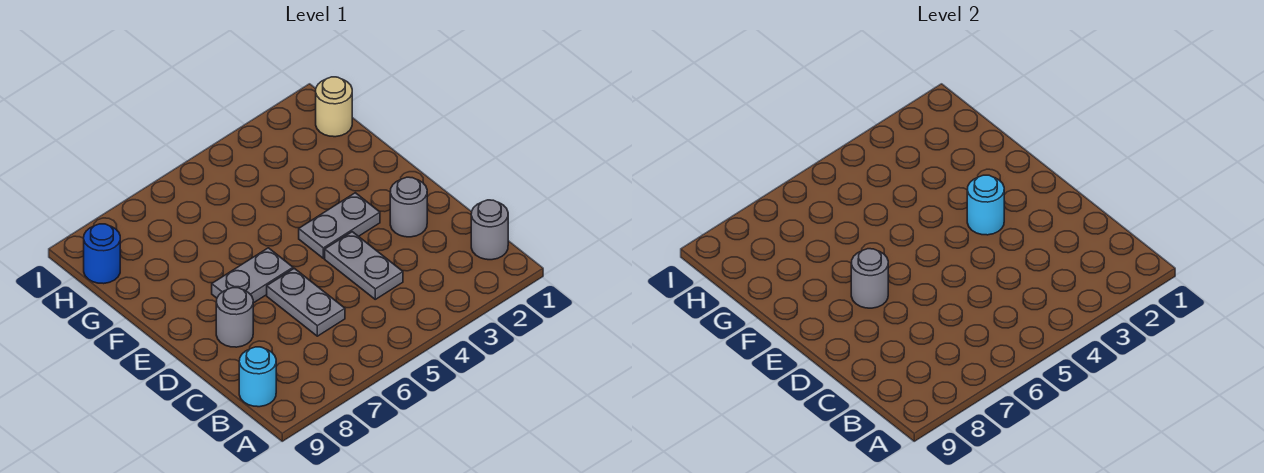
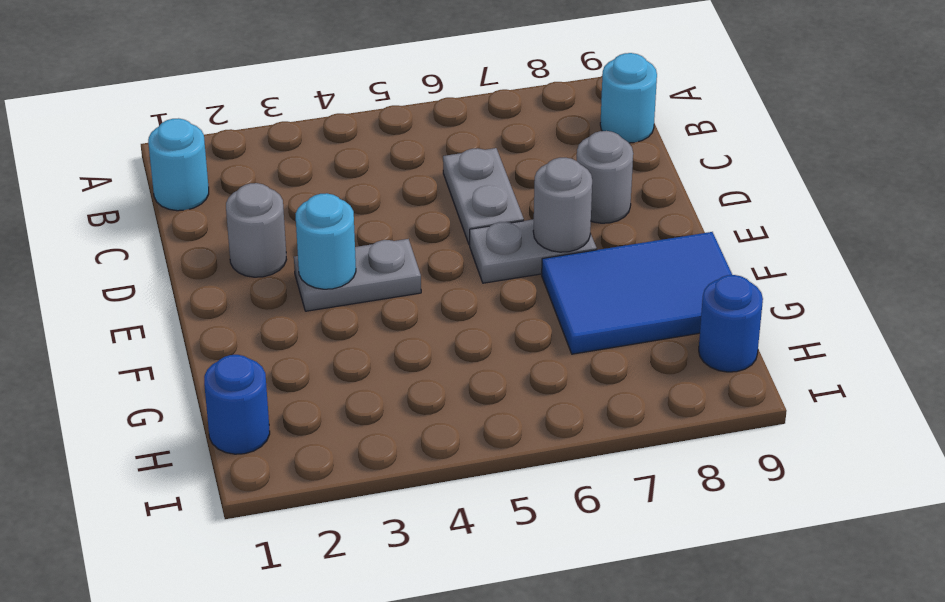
grey 1x1 round brick [471,200,508,260] -> cyan 1x1 round brick [148,118,209,211]
grey 1x2 plate [325,232,403,299] -> none
none -> blue 2x3 tile [542,232,732,354]
tan 1x1 round brick [316,77,352,137] -> blue 1x1 round brick [204,355,270,454]

